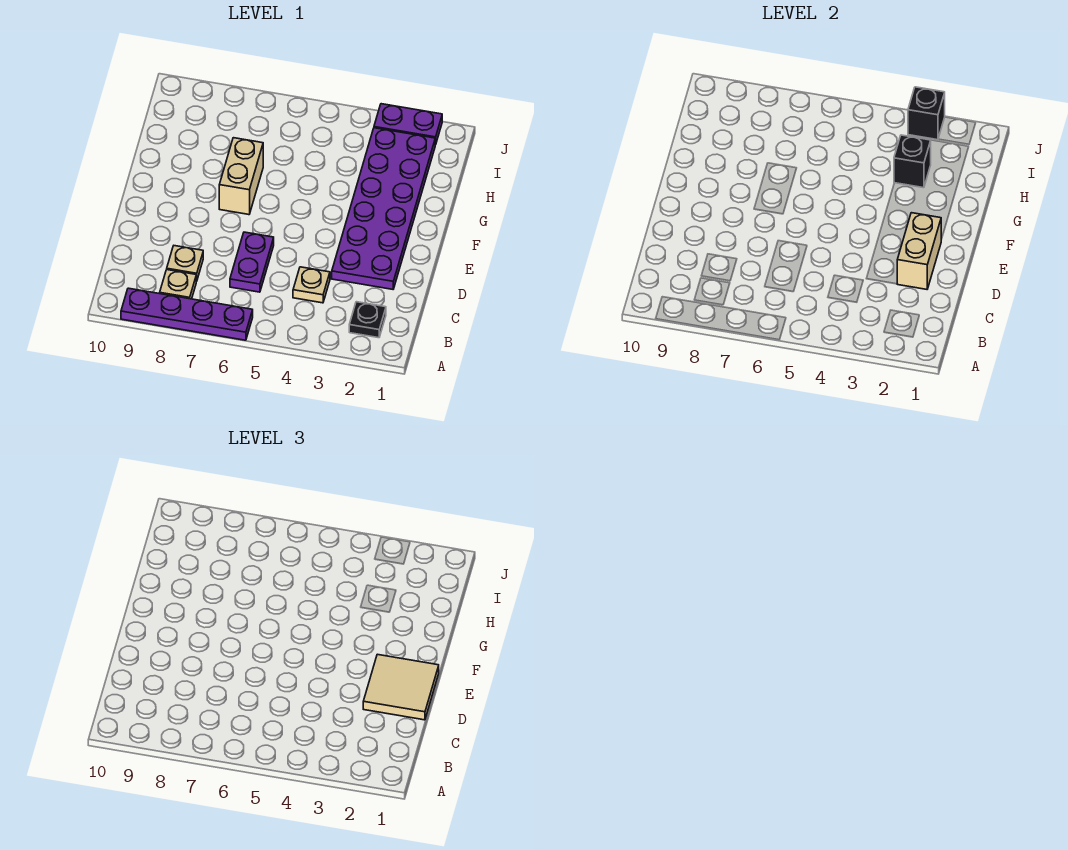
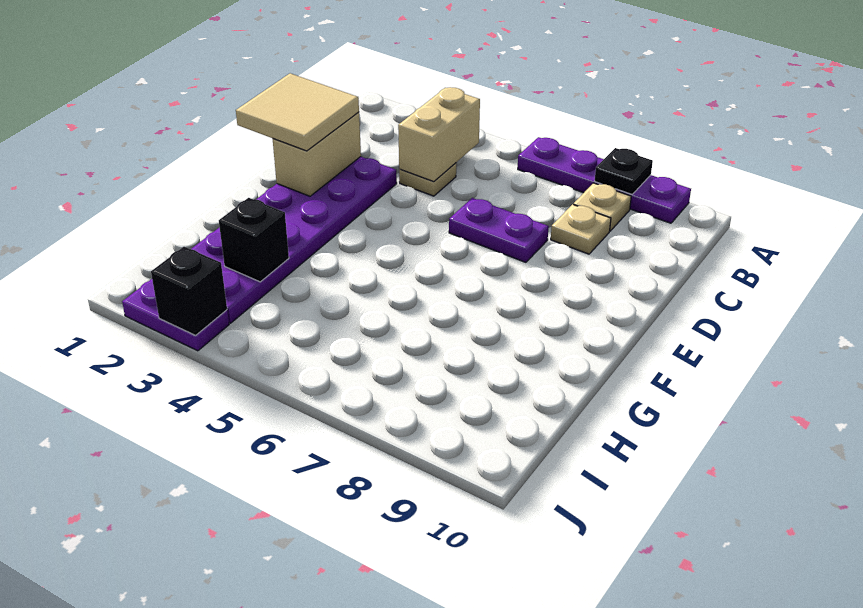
black 1x1 plate [349,302,386,338] -> black 1x1 plate moved to [595,148,653,194]
purple 1x2 plate [230,232,274,292] -> purple 1x2 plate turned to [449,198,549,262]
tan 1x2 brick [219,138,263,215] -> tan 1x2 brick moved to [398,87,480,182]

